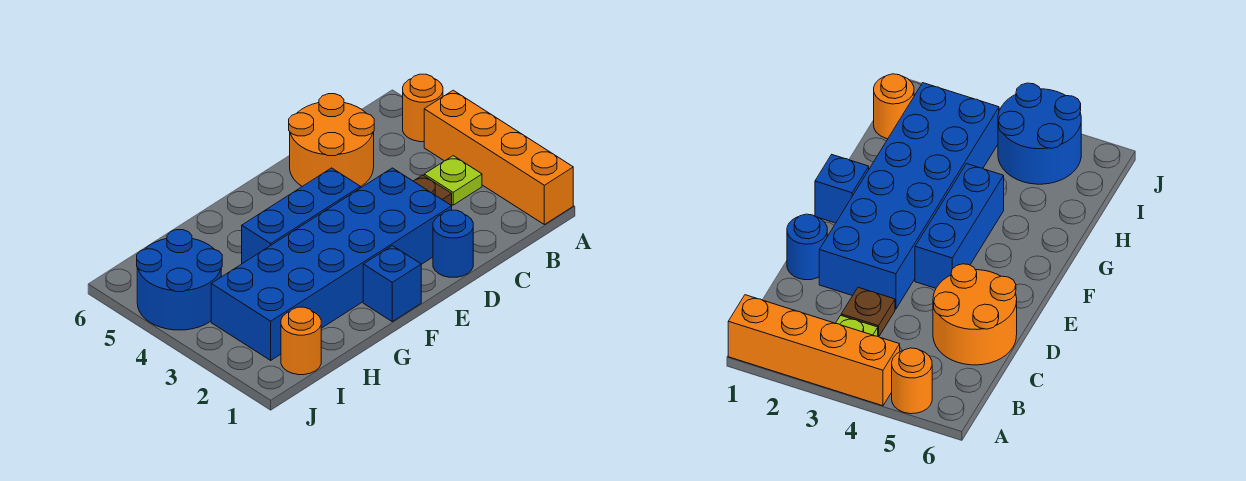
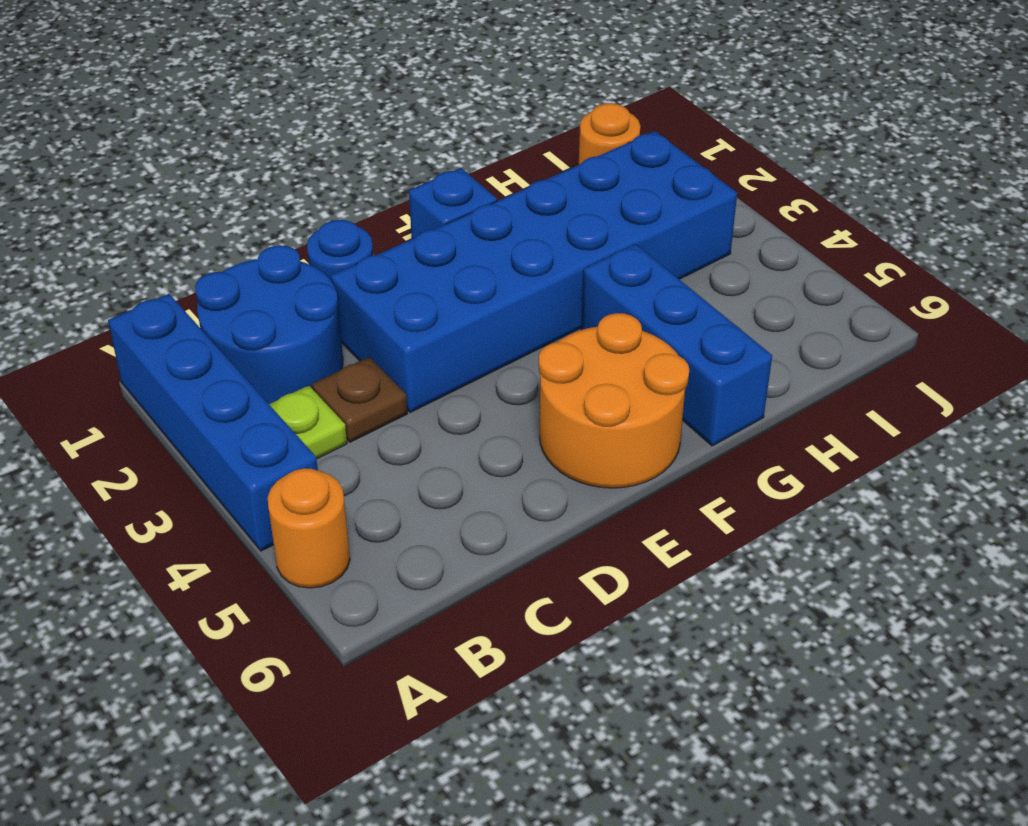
orange 1x4 brick [424,90,573,225] -> blue 1x4 brick [108,294,318,551]
orange 2x2 round brick [289,94,374,187] -> orange 2x2 round brick moved to [539,313,689,488]
blue 1x3 brick [242,168,360,264] -> blue 1x3 brick turned to [581,244,772,446]
blue 2x2 round brick [137,230,222,330] -> blue 2x2 round brick moved to [195,245,343,404]

